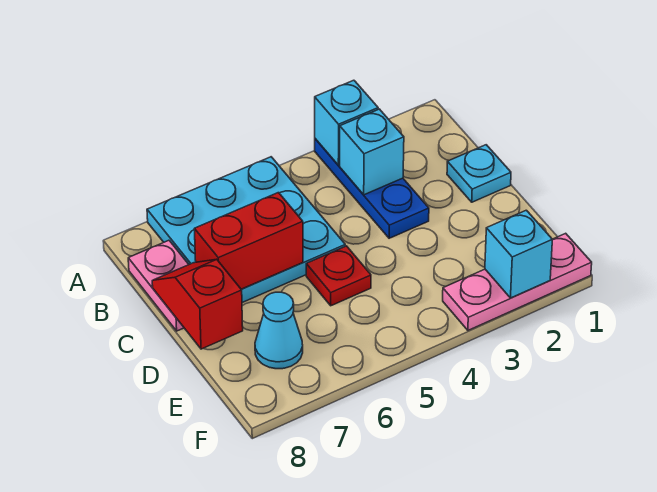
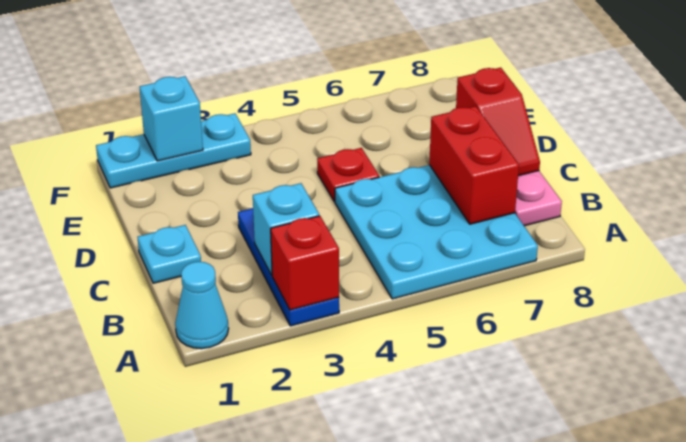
cyan 1x1 brick [315,80,378,165] -> red 1x1 brick [271,216,339,310]
red 1x2 brick [194,193,303,289] -> red 1x2 brick turned to [429,106,519,224]
cyan 1x1 cone [255,292,303,369] -> cyan 1x1 cone moved to [175,262,229,349]
pink 1x3 plate [443,233,592,330] -> cyan 1x3 plate [96,113,251,188]

